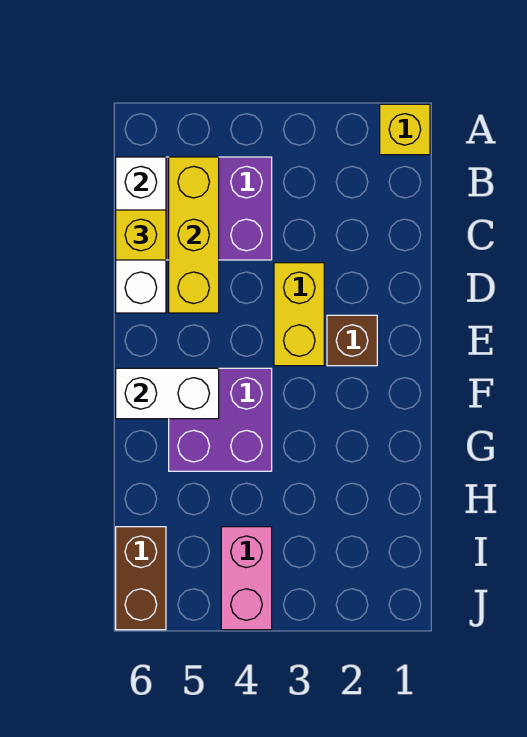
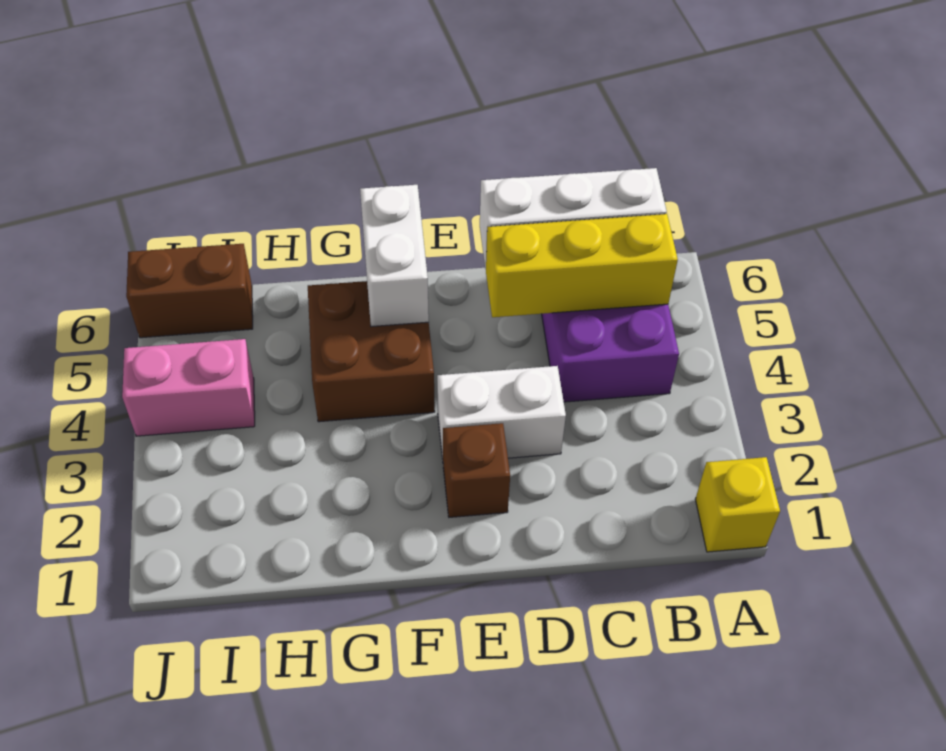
yellow 1x1 brick [116,210,166,260] -> none
yellow 1x2 brick [274,263,324,366] -> white 1x2 brick [437,366,566,459]
purple 2x2 brick [169,368,272,471] -> brown 2x2 brick [308,281,435,422]

